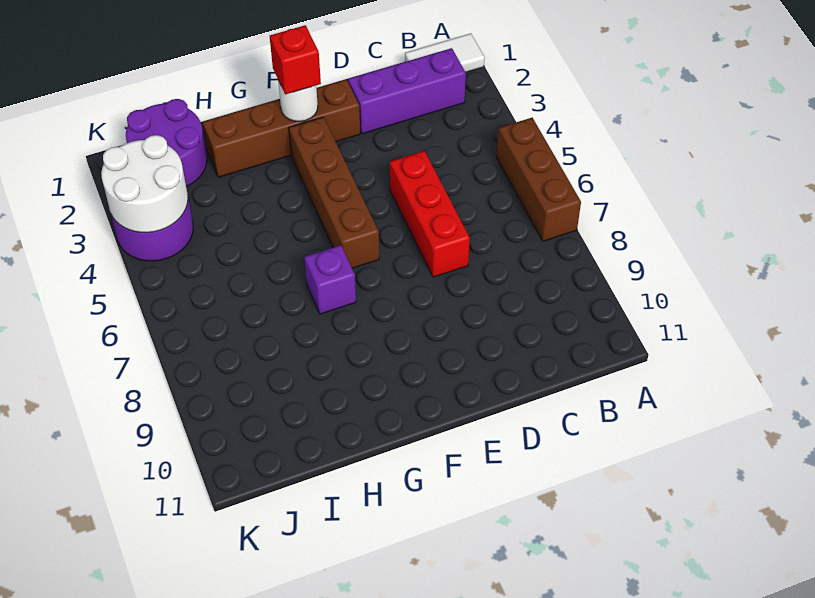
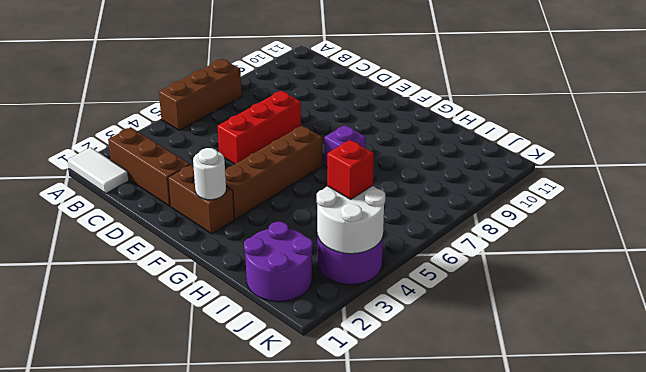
purple 1x3 brick [348,48,466,134] -> brown 1x3 brick [108,127,190,206]
brown 1x4 brick [203,79,360,177] -> brown 1x2 brick [168,165,234,234]
red 1x1 brick [270,25,321,94] -> red 1x1 brick moved to [327,140,374,199]

